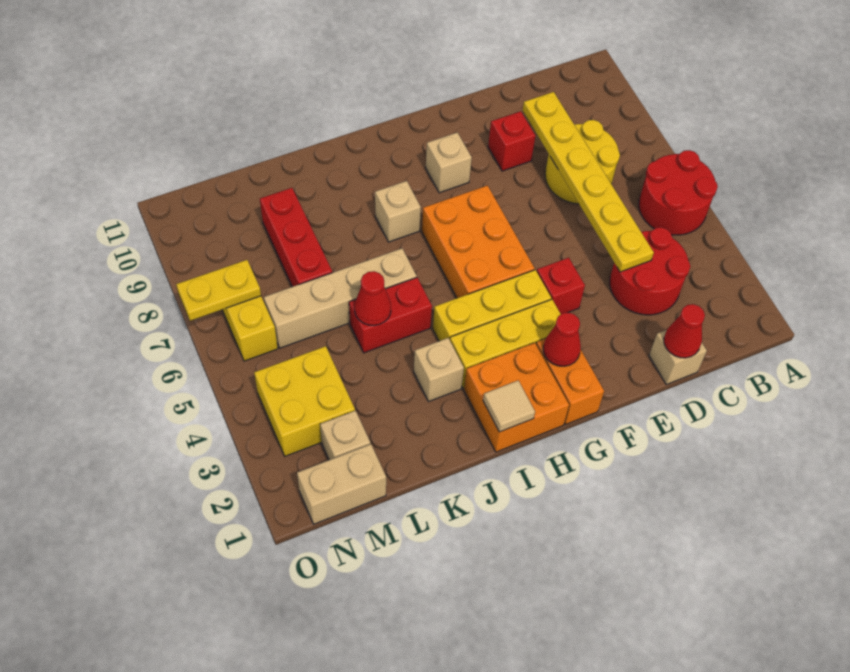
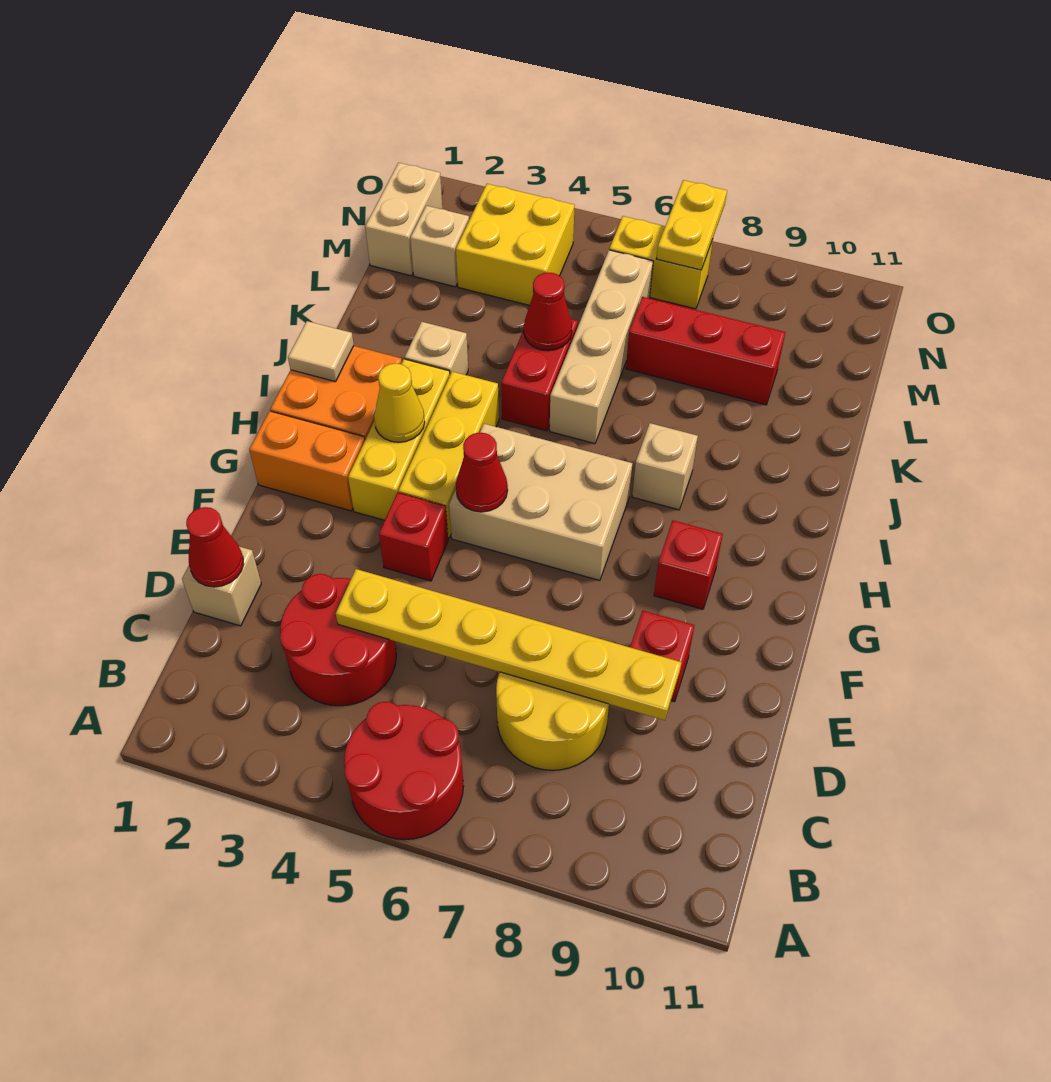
red 1x1 cone [543,312,581,366] -> red 1x1 cone moved to [456,433,508,512]
orange 2x3 brick [422,185,535,298] -> tan 2x3 brick [449,424,632,580]
tan 1x1 brick [426,132,472,193] -> red 1x1 brick [654,520,723,609]
none -> yellow 1x1 cone [374,364,425,442]

